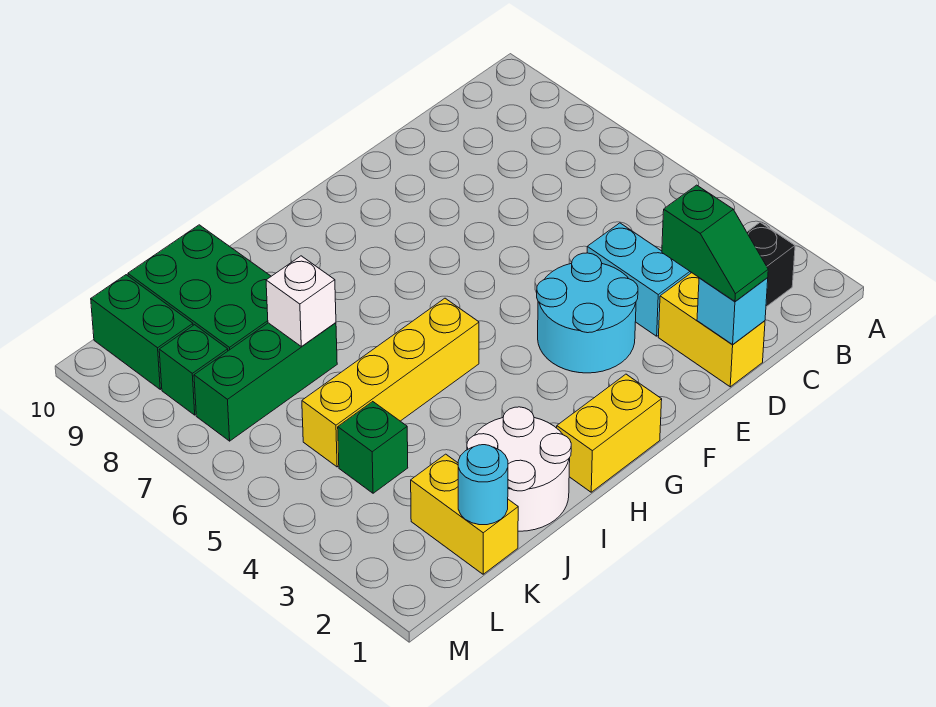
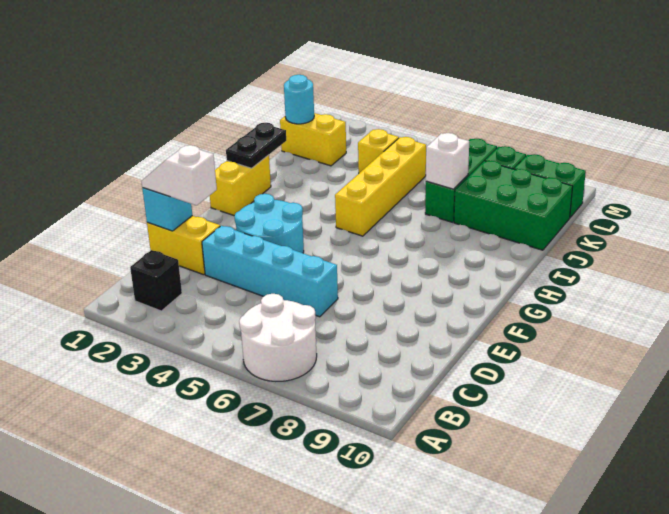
green 1x2 slope [662,185,768,301] -> white 1x2 slope [142,145,217,205]
cyan 1x2 brick [587,223,691,336] -> cyan 1x4 brick [202,226,338,317]
none -> black 1x2 plate [226,123,286,168]
white 2x2 round brick [467,407,571,531] -> white 2x2 round brick moved to [239,294,317,381]
green 1x1 brick [338,402,408,493] -> yellow 1x1 brick [358,129,399,173]

